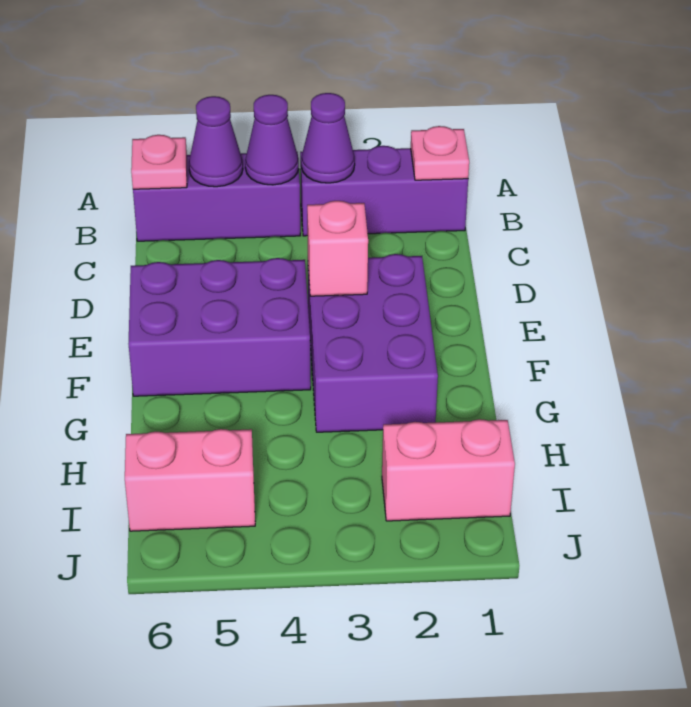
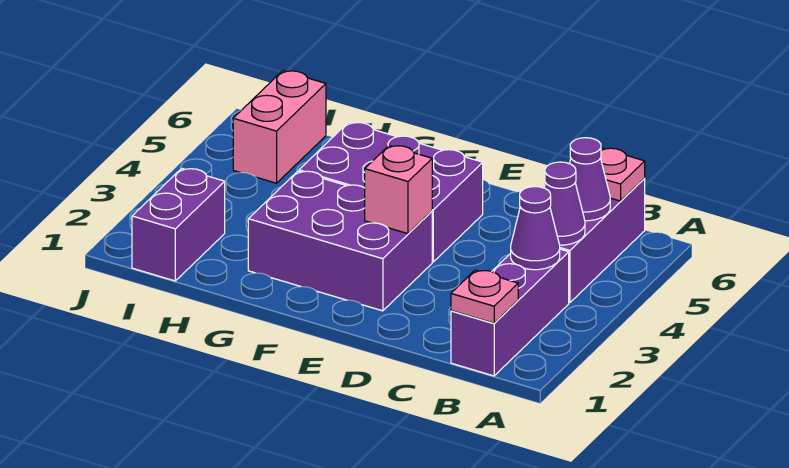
purple 2x3 brick [128,258,311,396] -> purple 2x3 brick turned to [299,122,483,262]
pink 1x2 brick [382,419,515,521] -> purple 1x2 brick [132,168,225,281]

